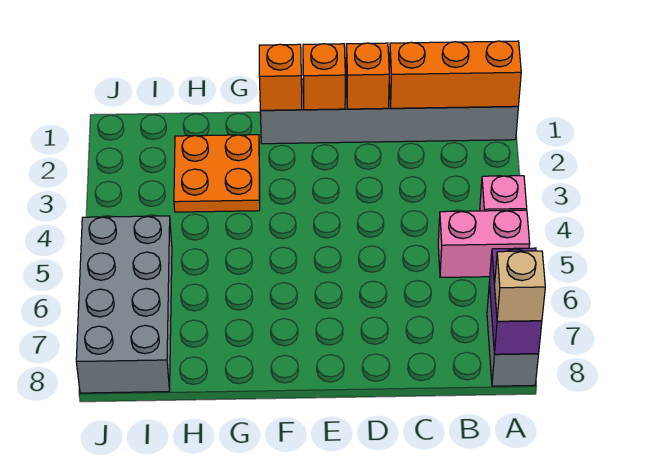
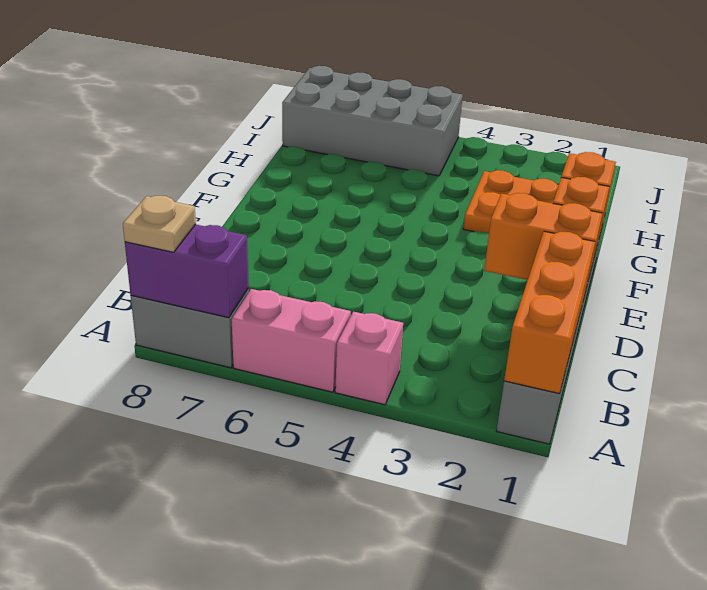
pink 1x2 brick [438,210,530,277] -> pink 1x2 brick turned to [232,289,351,392]
tan 1x1 brick [495,251,545,321] -> tan 1x1 plate [123,196,196,252]
orange 1x1 brick [346,43,389,109] -> orange 1x2 brick [484,193,603,284]

